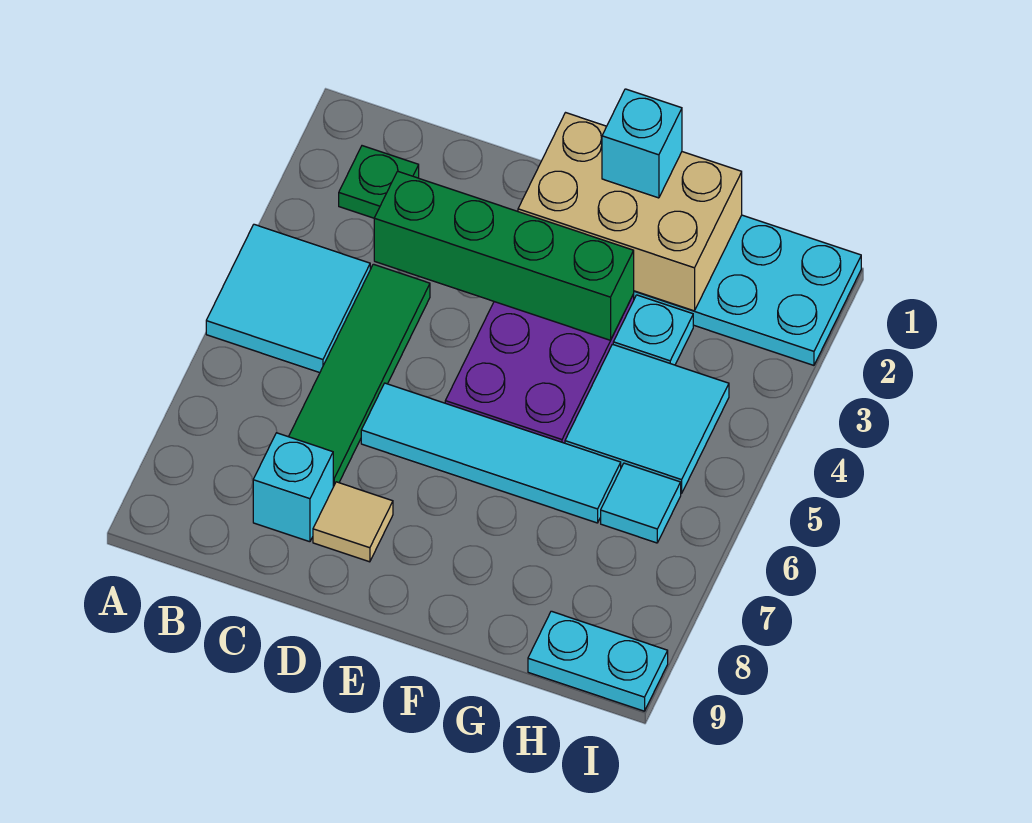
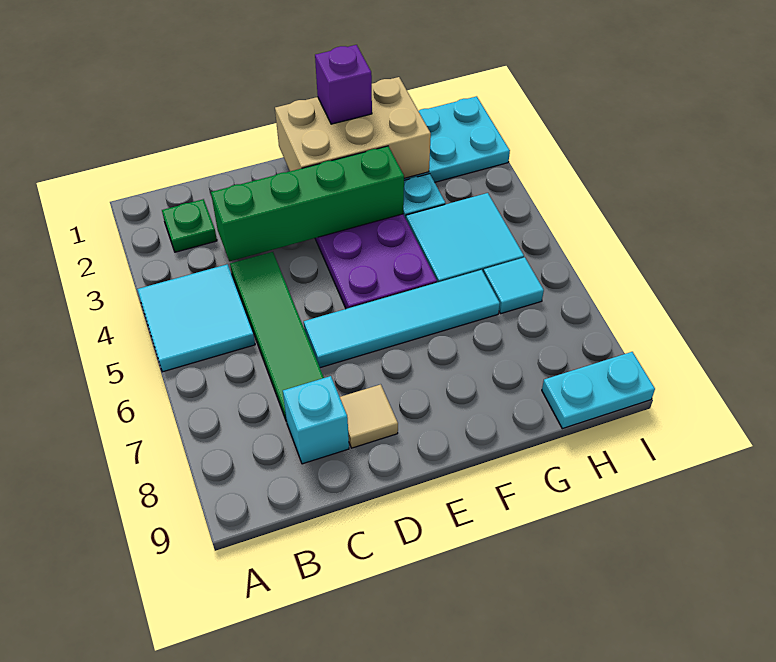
cyan 1x1 brick [602,89,682,198] -> purple 1x1 brick [315,45,372,124]

